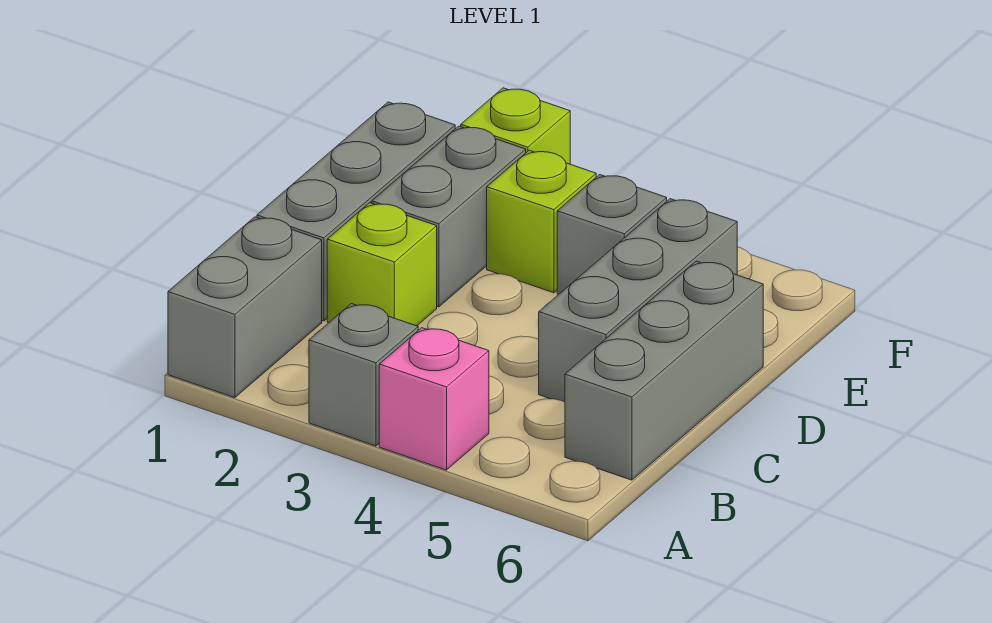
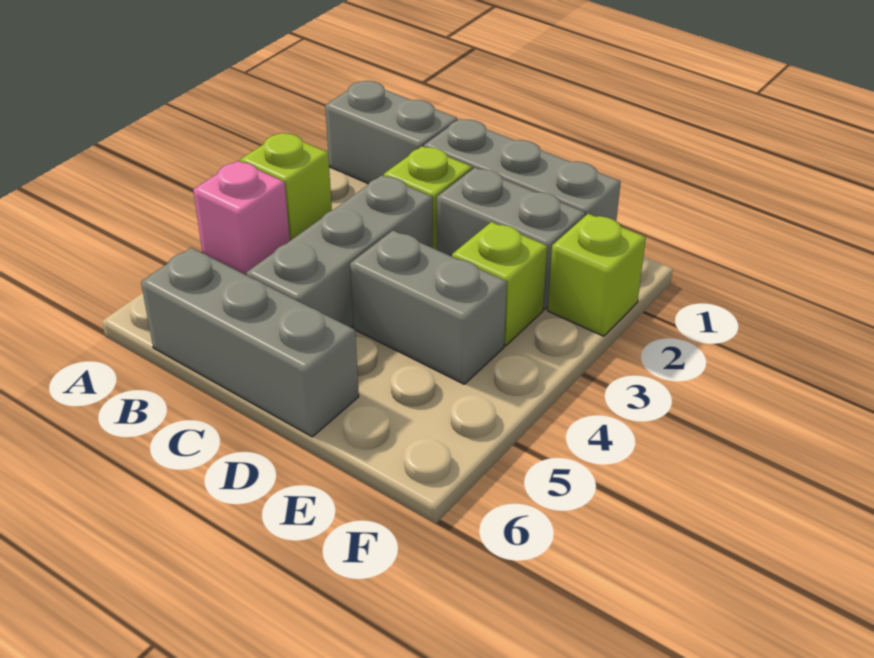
grey 1x1 brick [309,304,418,446] -> lime 1x1 brick [240,133,332,241]
grey 1x3 brick [539,199,737,402] -> grey 1x3 brick turned to [247,175,433,327]
grey 1x1 brick [557,175,667,294] -> grey 1x2 brick [350,231,507,384]

